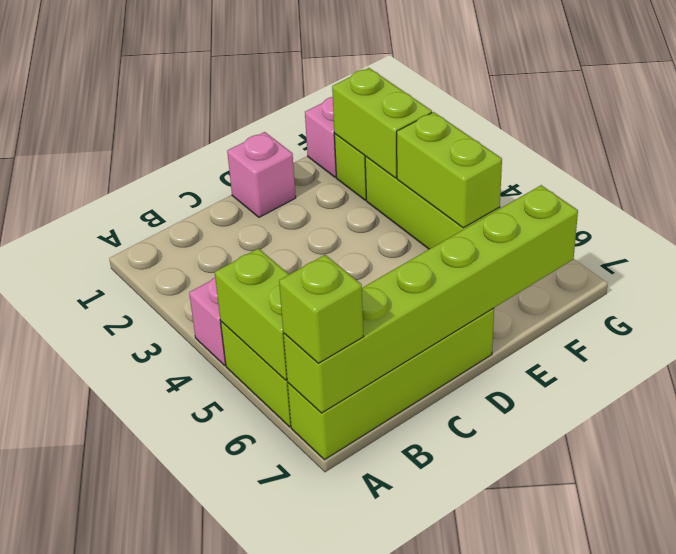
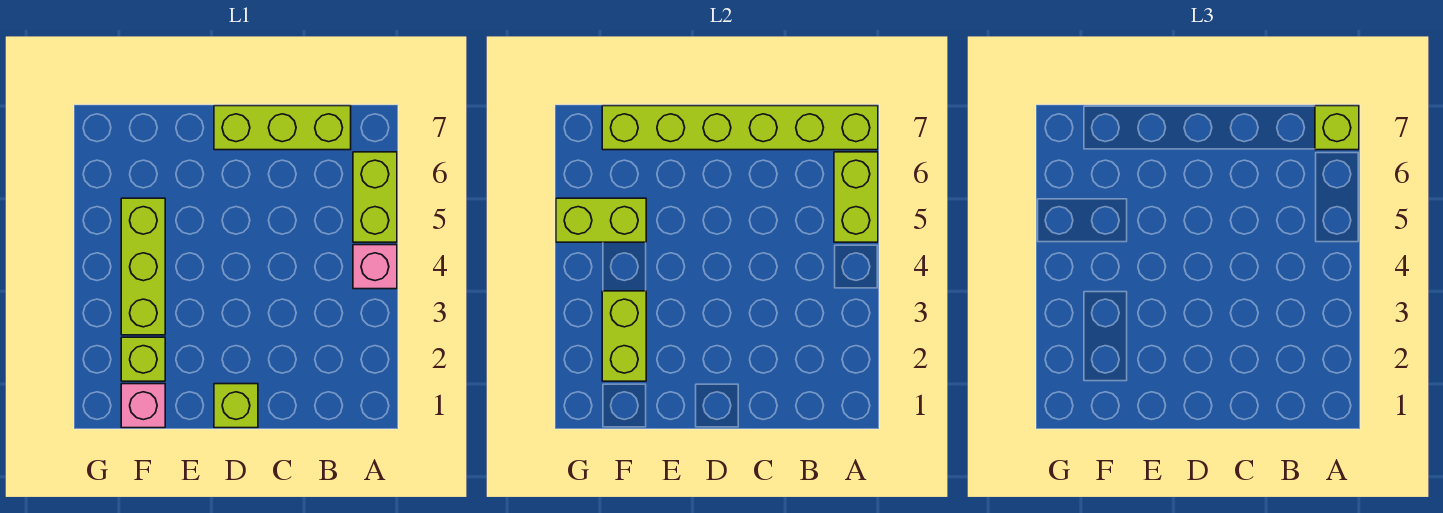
lime 1x4 brick [288,308,494,460] -> lime 1x3 brick [214,106,351,150]
pink 1x1 brick [227,132,296,217] -> lime 1x1 brick [214,384,258,428]
lime 1x2 brick [397,112,502,228] -> lime 1x2 brick turned to [556,198,646,242]

